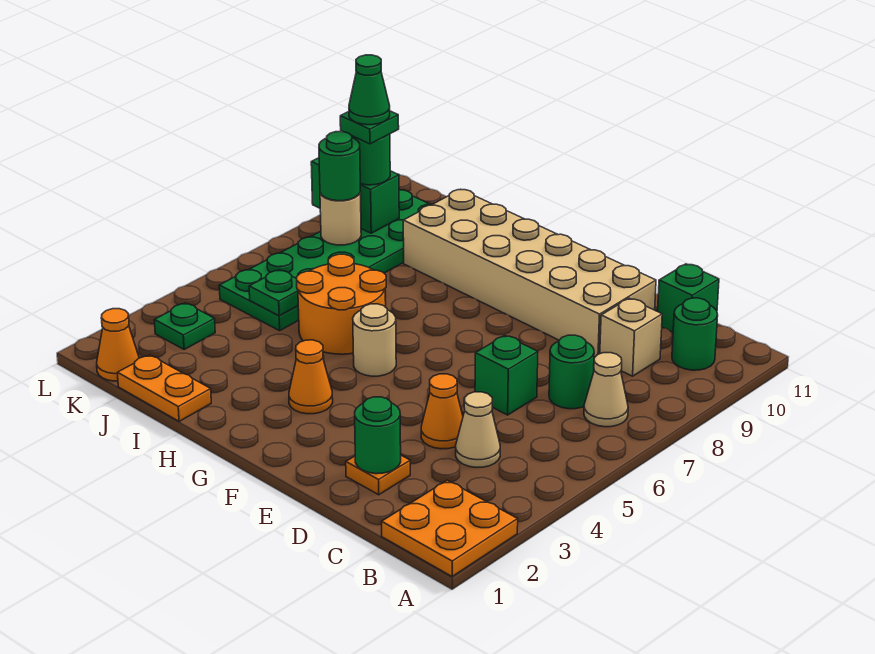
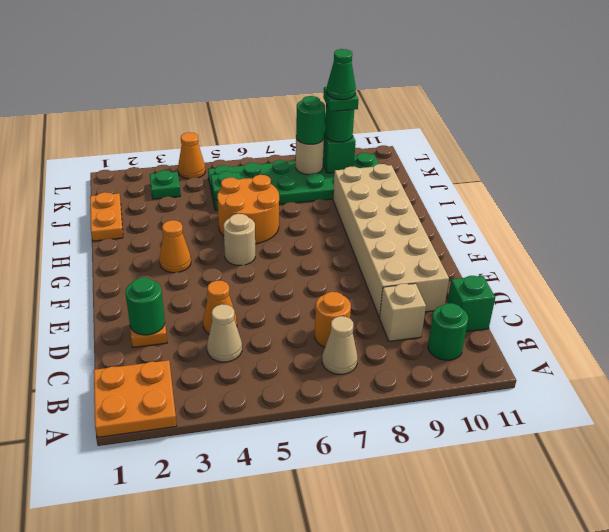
green 1x1 round brick [549,335,594,409] -> orange 1x1 round brick [315,292,351,347]
green 1x1 brick [475,335,538,415] -> none
orange 1x1 cone [97,309,139,381] -> orange 1x1 cone moved to [178,132,205,179]

